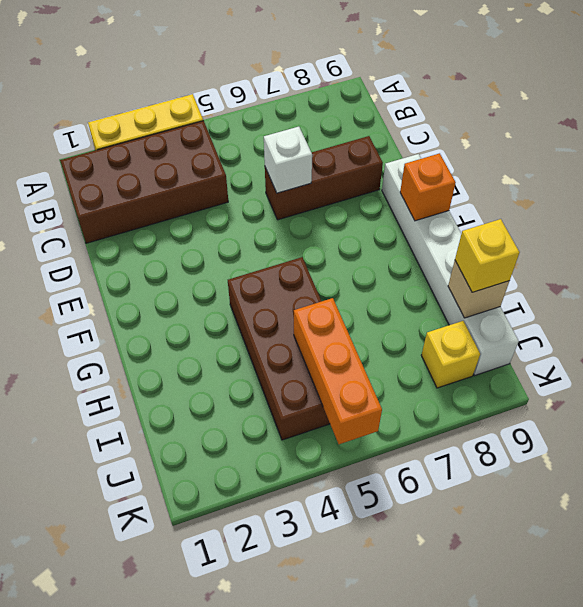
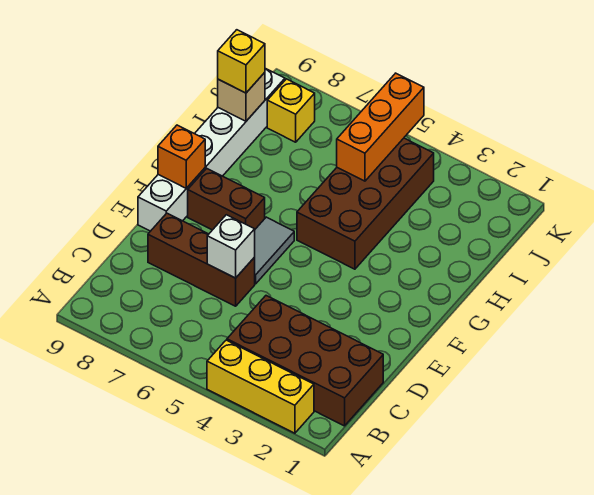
none -> grey 1x2 tile [255,217,294,284]
none -> brown 1x2 brick [188,169,265,230]

